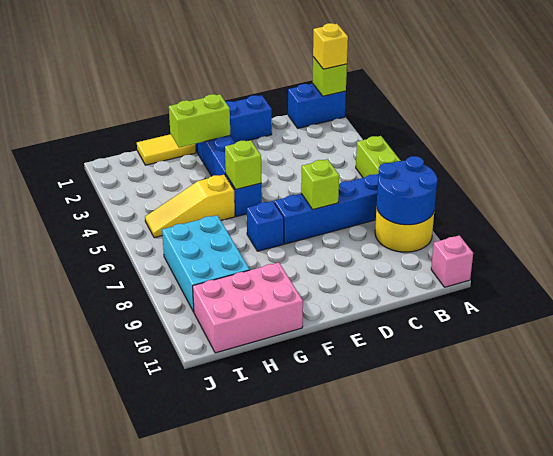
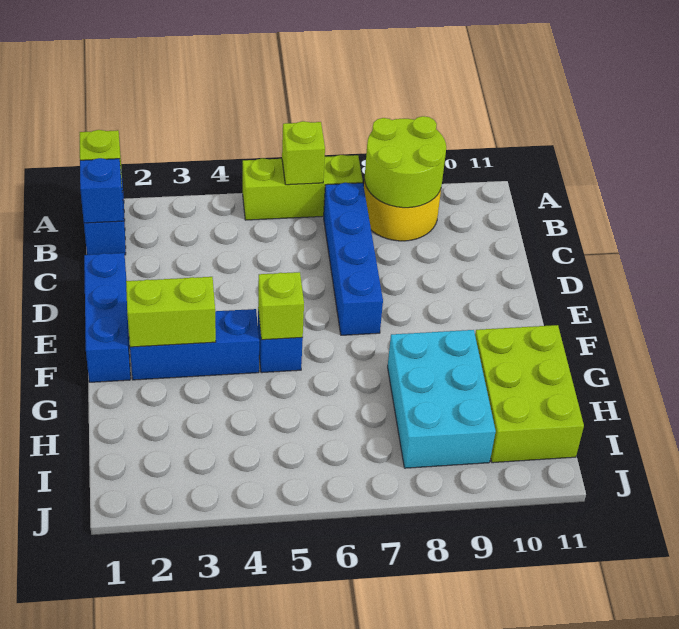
yellow 1x1 brick [313,23,348,69] -> none
blue 2x2 round brick [377,156,438,225] -> lime 2x2 round brick [365,116,446,208]
pink 1x1 brick [431,235,473,287] -> none
lime 1x1 brick [301,159,339,210] -> lime 1x1 brick moved to [282,121,325,185]
lime 1x2 brick [169,94,230,148] -> lime 1x2 brick turned to [126,277,216,347]
blue 1x1 brick [247,201,284,251] -> blue 1x1 brick moved to [80,158,123,223]
yellow 1x2 tile [137,134,196,165] -> none
yellow 1x3 slope [145,175,235,238] -> none
pink 2x3 brick [193,262,303,353] -> lime 2x3 brick [475,325,584,463]
cyan 2x3 brick [162,215,250,312] -> cyan 2x3 brick turned to [388,330,496,468]

